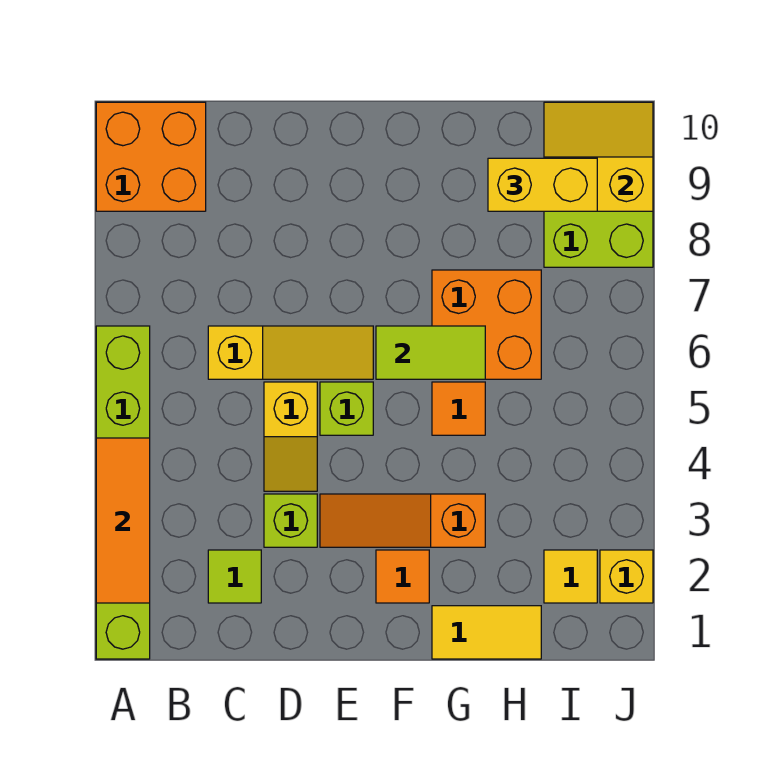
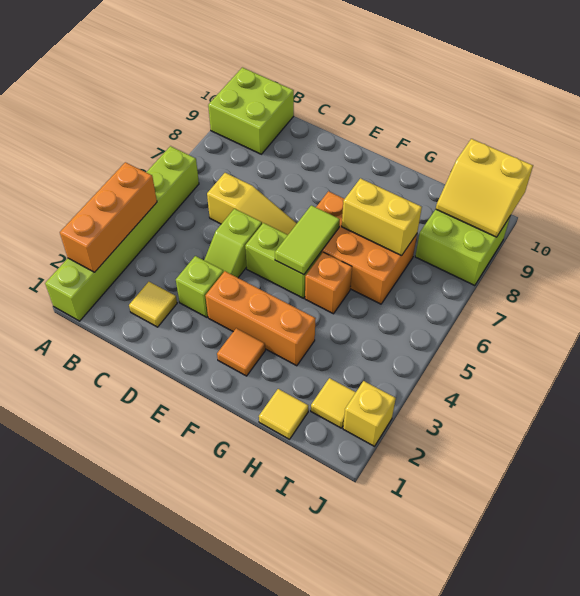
orange 1x3 tile [96,438,150,603] -> orange 1x3 brick [60,162,157,272]
orange 2x2 brick [96,102,206,211] -> lime 2x2 brick [208,67,294,154]
lime 1x1 tile [208,550,261,603] -> yellow 1x1 tile [129,282,177,327]
yellow 1x2 slope [264,382,317,491] -> lime 1x2 slope [204,209,262,278]
orange 1x3 slope [320,494,485,547] -> orange 1x3 brick [205,271,316,366]
lime 1x1 brick [320,382,373,435] -> lime 1x2 brick [245,223,321,298]
lime 1x2 tile [376,326,485,379] -> lime 1x2 tile turned to [275,205,340,275]
yellow 1x2 tile [432,606,541,659] -> yellow 1x1 tile [259,389,308,439]
orange 1x1 tile [432,382,485,435] -> orange 1x1 brick [305,252,352,314]
orange 2x2 brick [432,270,541,379] -> orange 2x3 brick [316,191,417,304]
yellow 1x2 brick [488,158,597,211] -> yellow 1x2 brick moved to [342,178,422,256]
yellow 2x2 slope [544,102,653,211] -> yellow 2x2 slope turned to [436,139,533,237]

